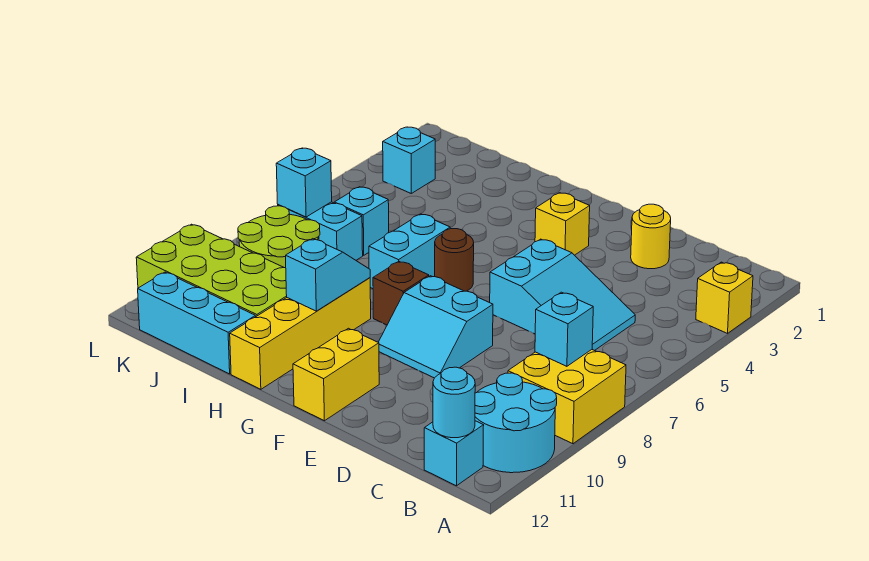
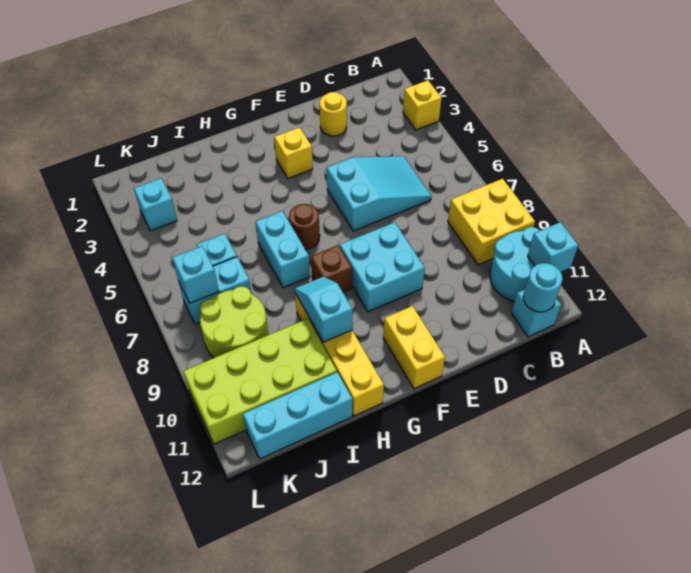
cyan 1x1 brick [535,292,593,366] -> cyan 1x1 brick moved to [528,222,578,272]
cyan 2x2 slope [378,276,493,378] -> cyan 2x2 brick [340,222,425,312]

